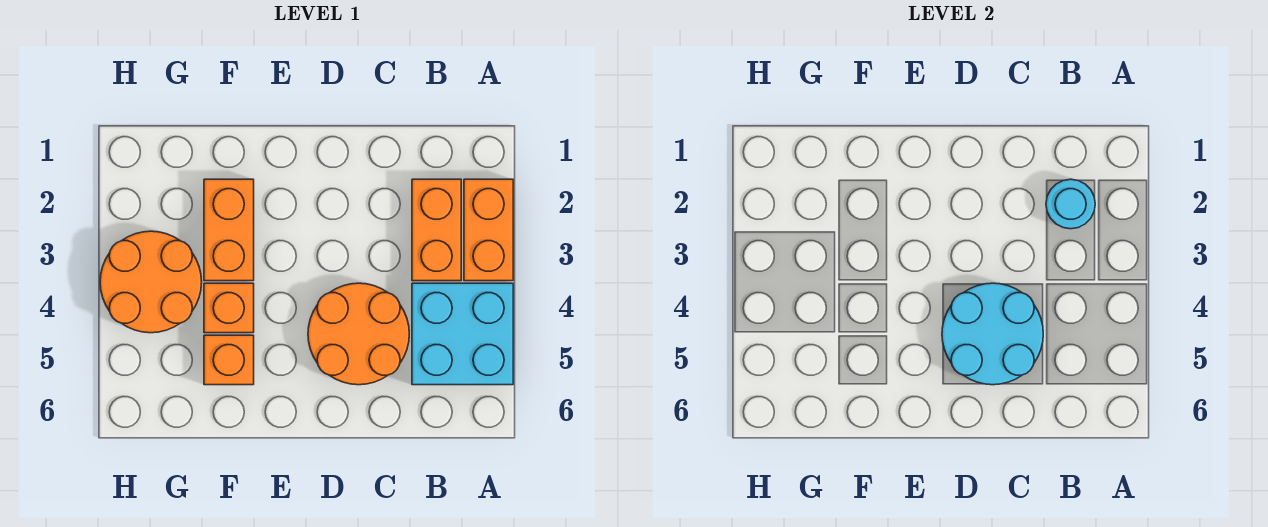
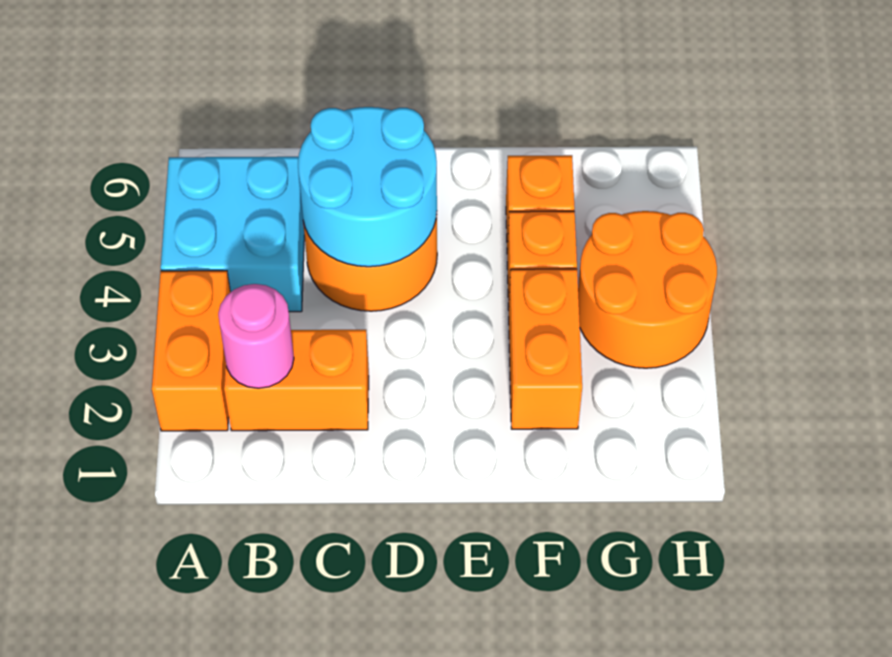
orange 1x2 brick [412,179,461,281] -> orange 1x2 brick turned to [224,330,369,431]
cyan 1x1 round brick [1046,179,1095,229] -> pink 1x1 round brick [218,284,294,388]

